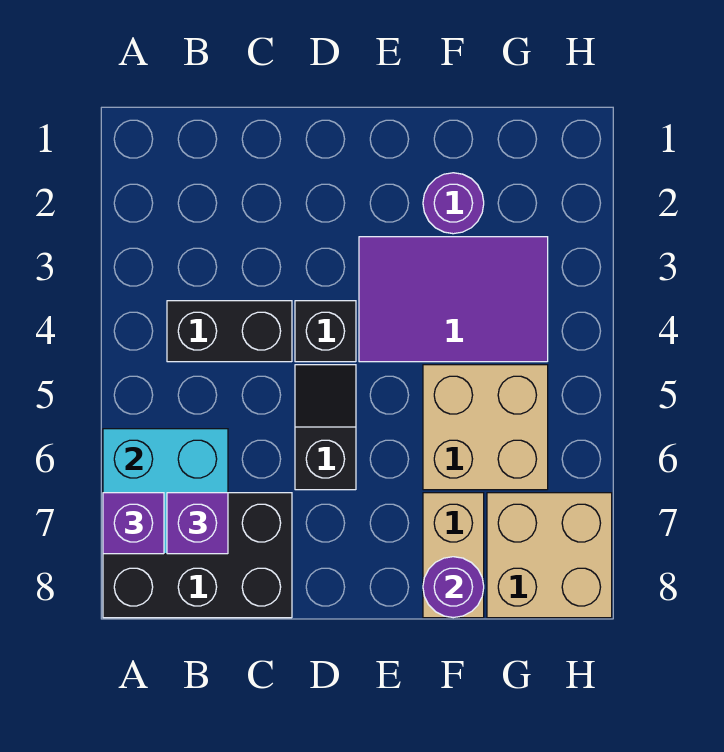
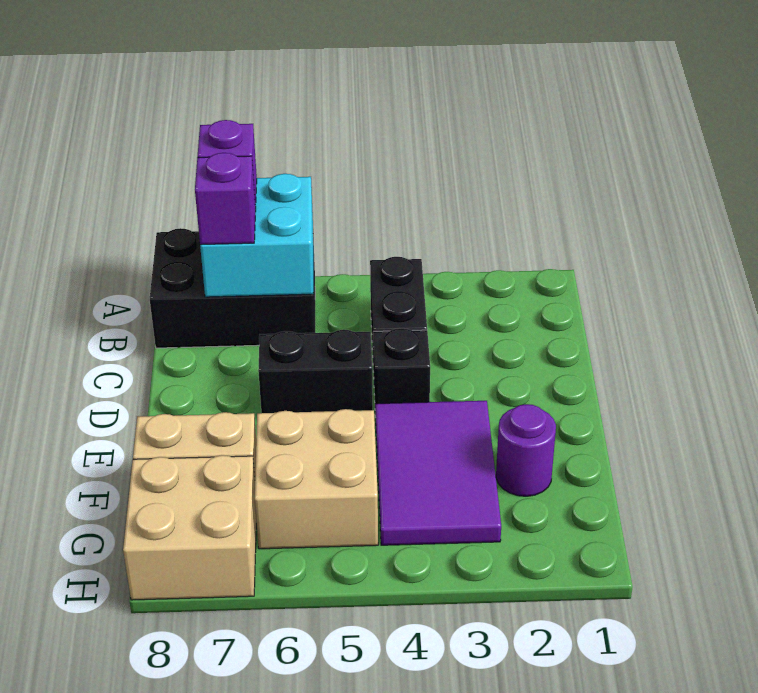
black 2x3 brick [103,493,292,618] -> black 2x3 brick turned to [150,228,315,348]
black 1x2 slope [295,365,356,490] -> black 1x2 brick [258,330,373,413]
purple 1x1 round brick [423,557,484,618] -> none

